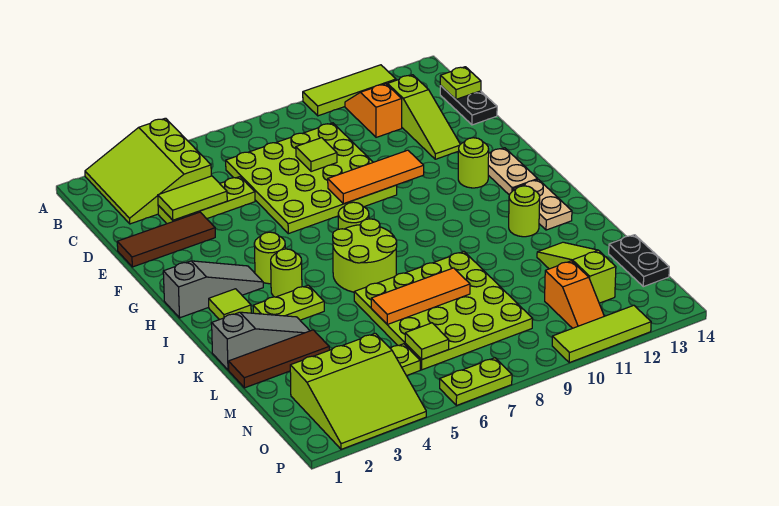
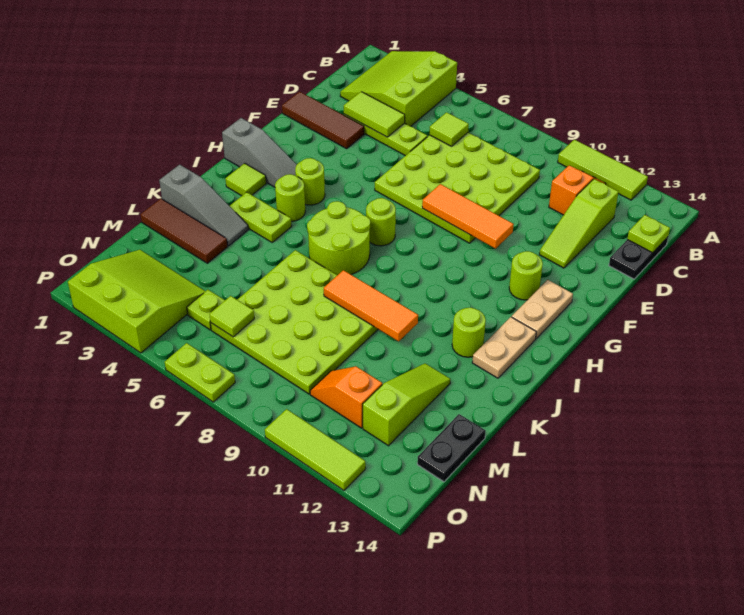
lime 1x1 tile [296,138,337,172] -> lime 1x1 tile moved to [429,112,469,146]
orange 1x3 tile [371,268,470,324] -> orange 1x3 tile moved to [324,270,418,341]
lime 3x3 slope [290,333,426,449] -> lime 3x3 slope turned to [68,250,205,353]
orange 1x2 slope [545,261,604,328] -> orange 1x2 slope turned to [310,366,382,428]

